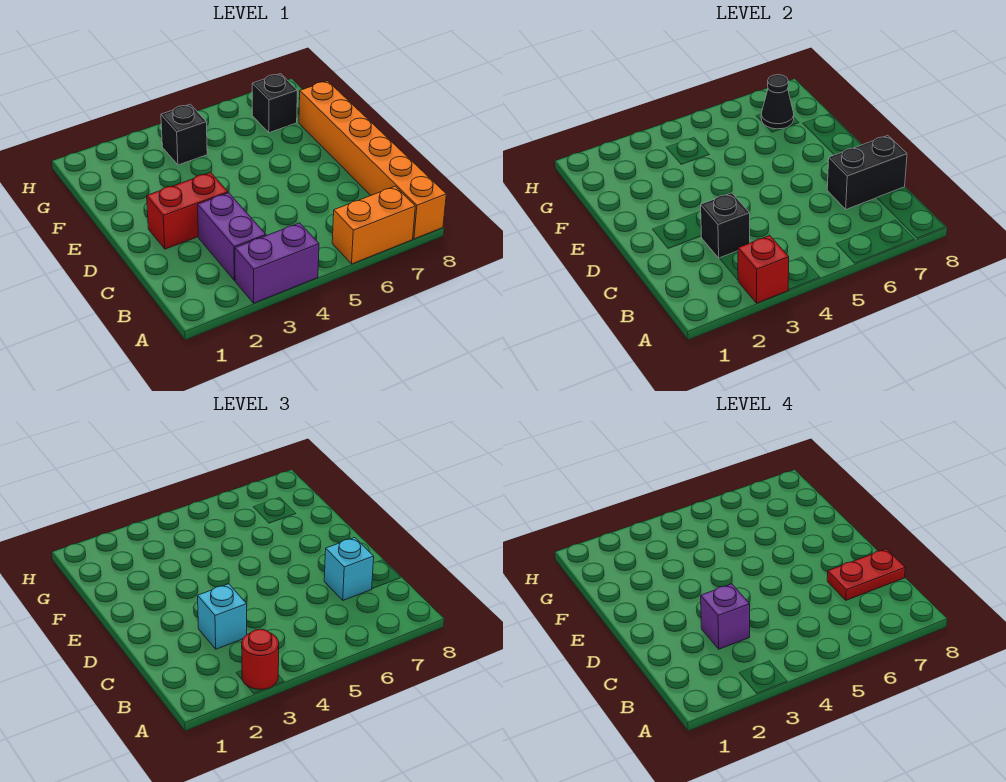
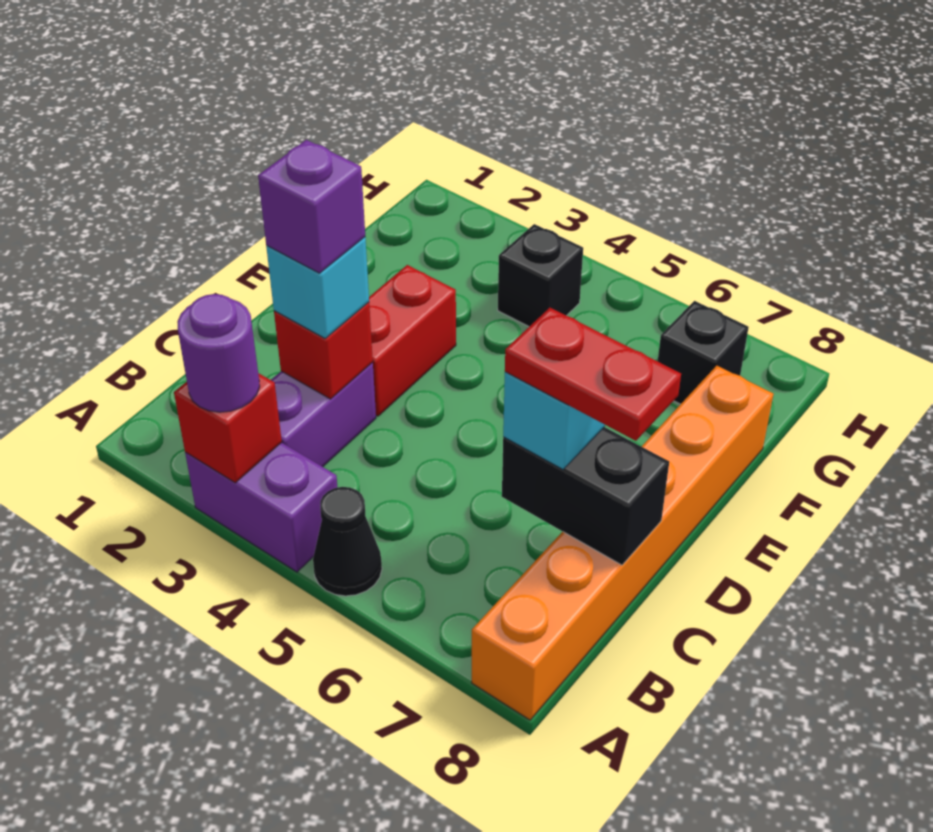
red 1x1 round brick [242,629,279,689] -> purple 1x1 round brick [177,294,260,412]
orange 1x2 brick [332,186,415,264] -> none
black 1x1 brick [701,193,750,258] -> red 1x1 brick [274,302,373,399]
red 1x2 brick [147,173,228,249] -> red 1x2 brick turned to [369,265,456,416]
black 1x1 cone [761,75,794,129] -> black 1x1 cone moved to [313,487,382,596]

